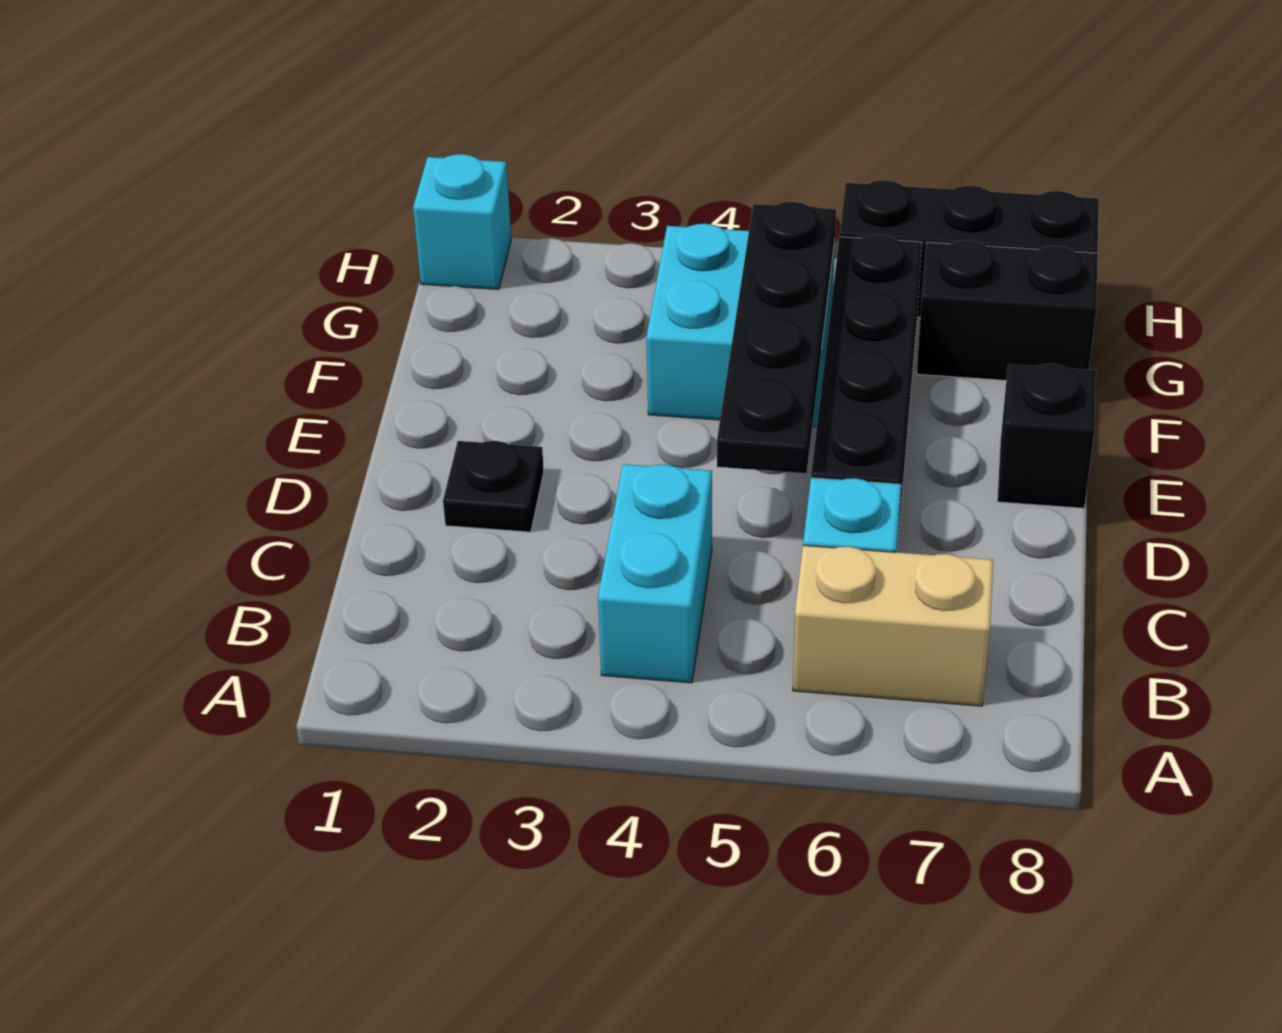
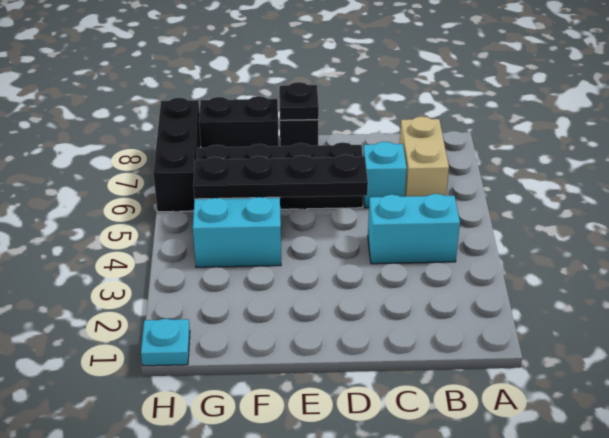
black 1x1 plate [443,441,544,532] -> black 1x1 plate moved to [279,82,319,120]
black 1x2 brick [917,240,1098,380] -> black 1x2 brick turned to [199,96,279,148]
cyan 1x1 brick [413,154,511,290] -> cyan 1x1 plate [141,319,190,366]

